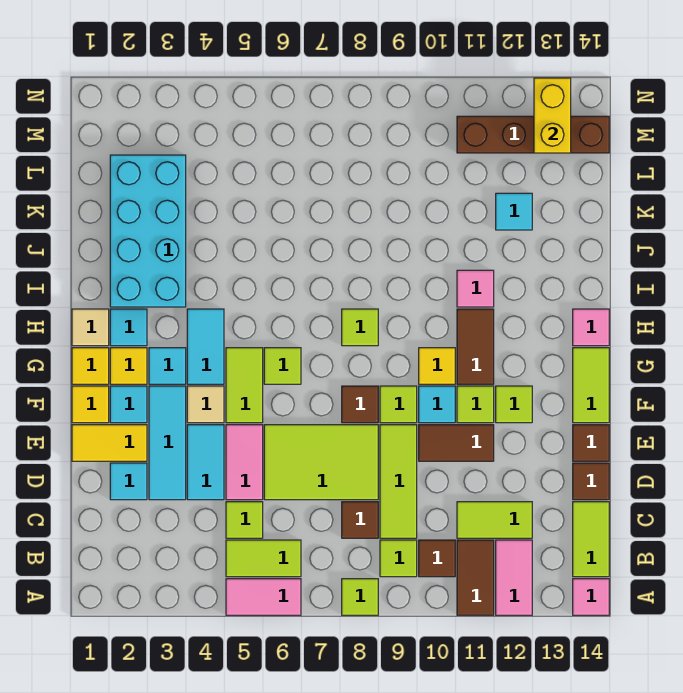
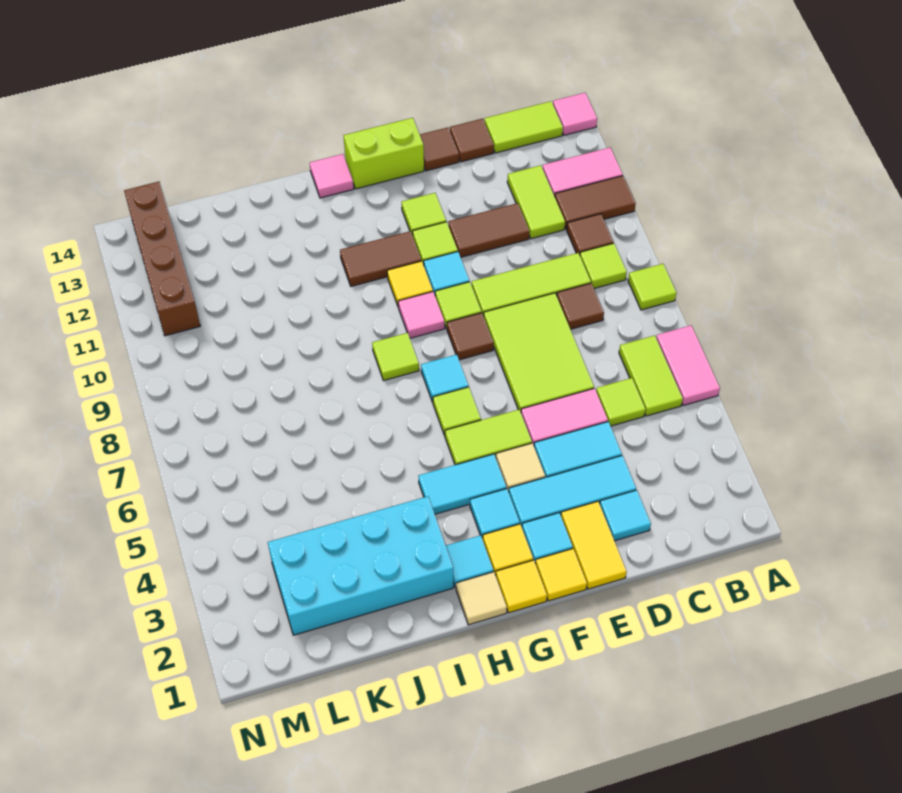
brown 1x2 tile [419,425,494,461] -> brown 1x2 tile turned to [448,203,530,257]
lime 1x2 tile [573,348,609,423] -> lime 1x2 brick [343,118,424,189]
pink 1x1 tile [457,270,494,307] -> pink 1x1 tile moved to [398,292,445,338]
cyan 1x1 tile [496,193,532,230] -> cyan 1x1 tile moved to [421,355,469,402]
yellow 1x2 brick [534,78,571,153] -> none

